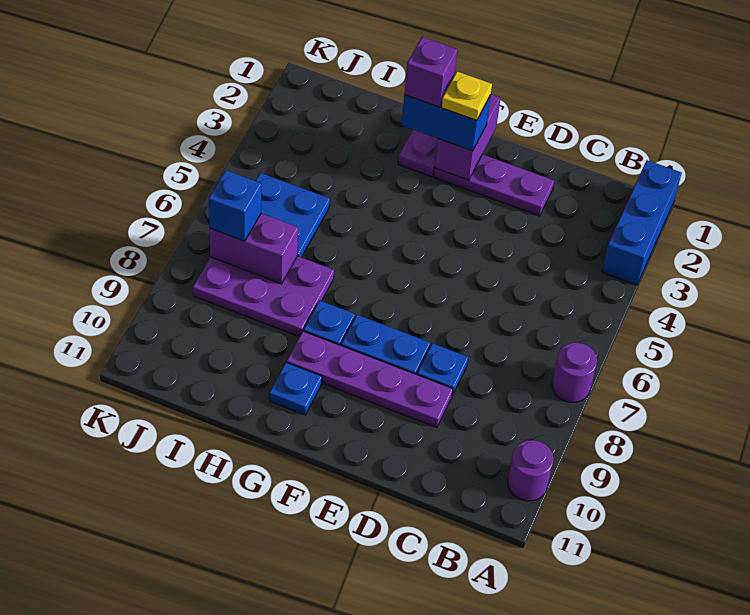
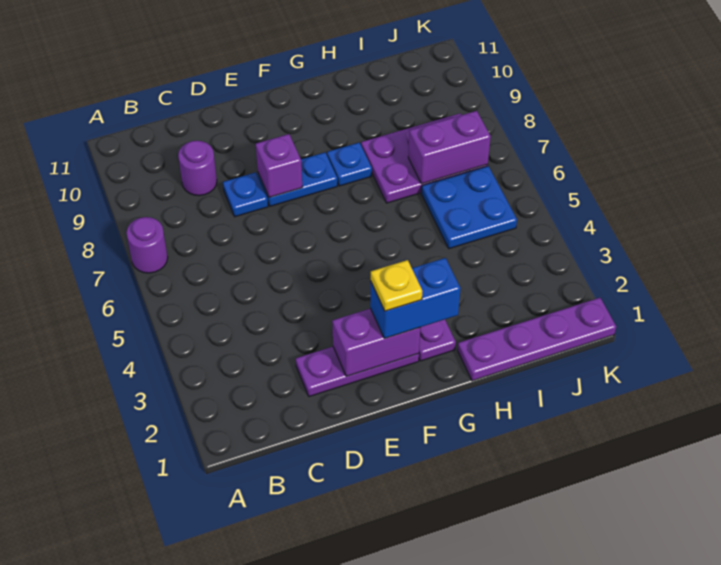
blue 1x3 brick [602,160,681,285] -> none
purple 1x1 round brick [508,440,554,501] -> purple 1x1 round brick moved to [178,141,217,196]
purple 1x4 plate [287,331,453,428] -> purple 1x4 plate moved to [458,298,616,381]
purple 1x2 brick [435,94,500,180] -> purple 1x2 brick turned to [332,309,420,376]
purple 1x1 brick [404,37,457,107] -> purple 1x1 brick moved to [256,134,302,197]
blue 1x1 plate [269,362,322,415] -> none
blue 1x1 brick [209,170,261,241] -> none

